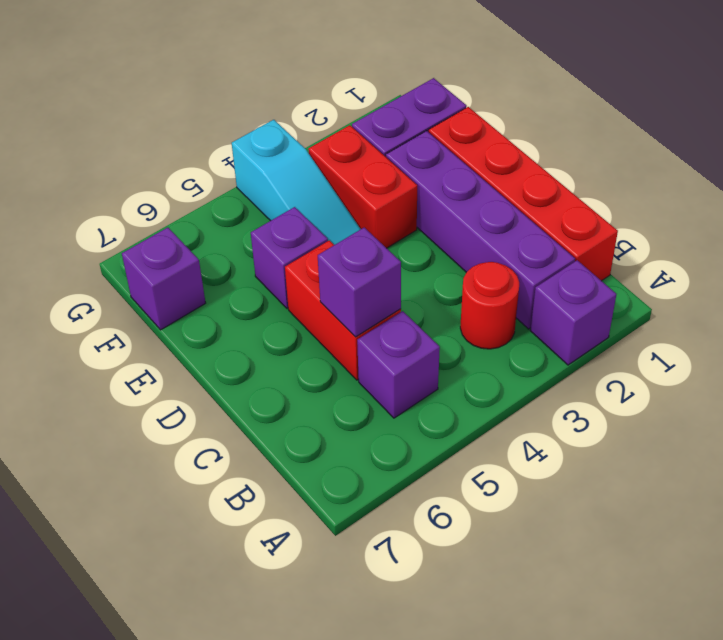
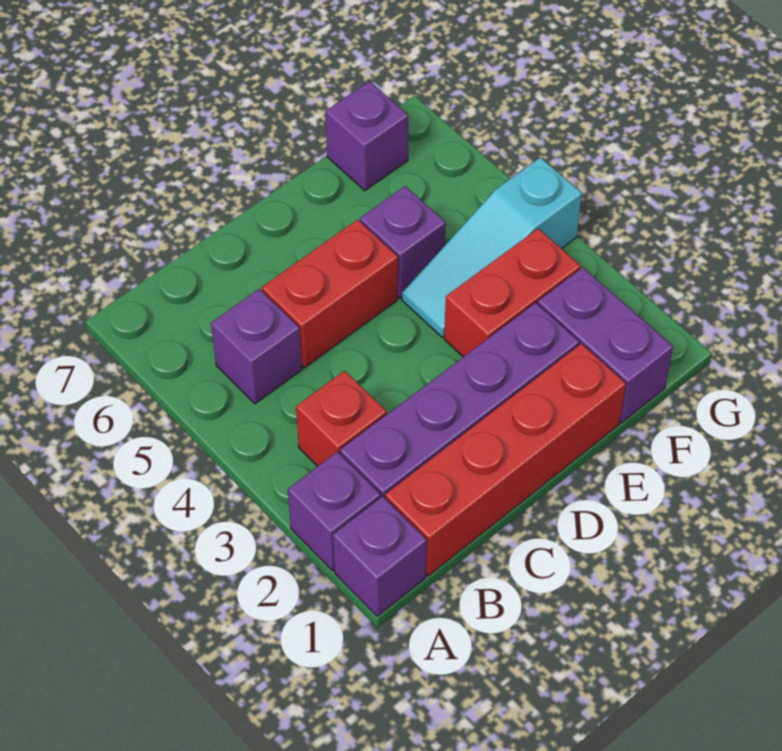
red 1x1 round brick [460,262,519,349] -> red 1x1 brick [296,371,387,466]
purple 1x1 brick [318,228,401,337] -> purple 1x1 brick moved to [333,496,427,617]

